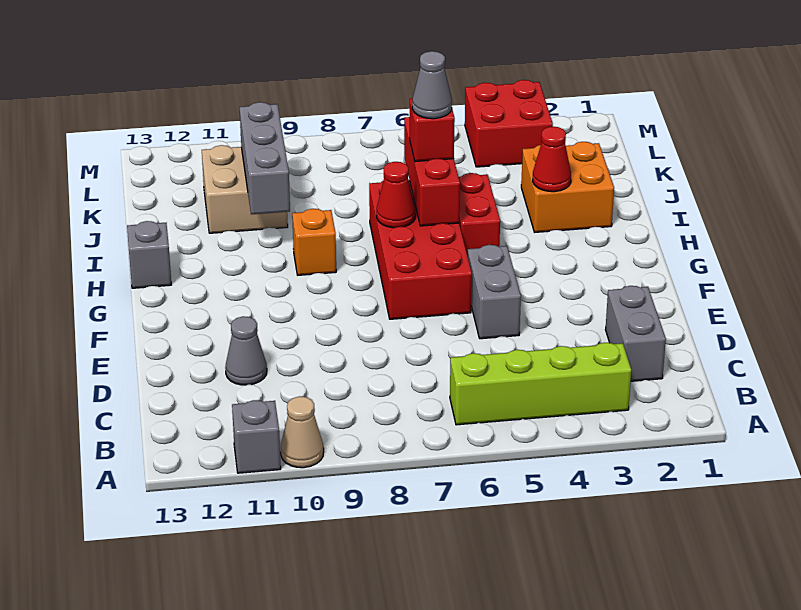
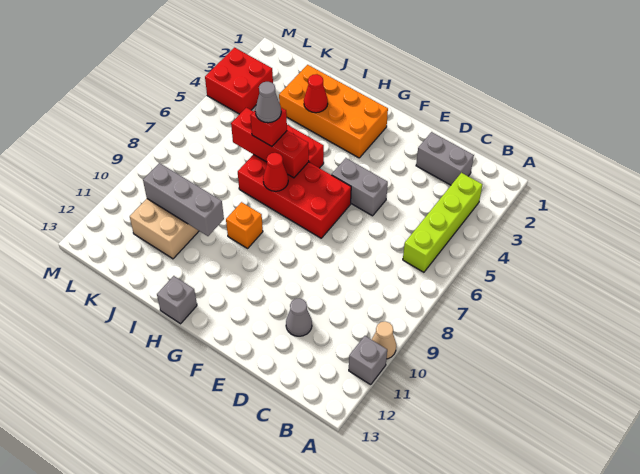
orange 2x2 brick [521,142,614,232] -> orange 2x4 brick [279,65,388,158]

